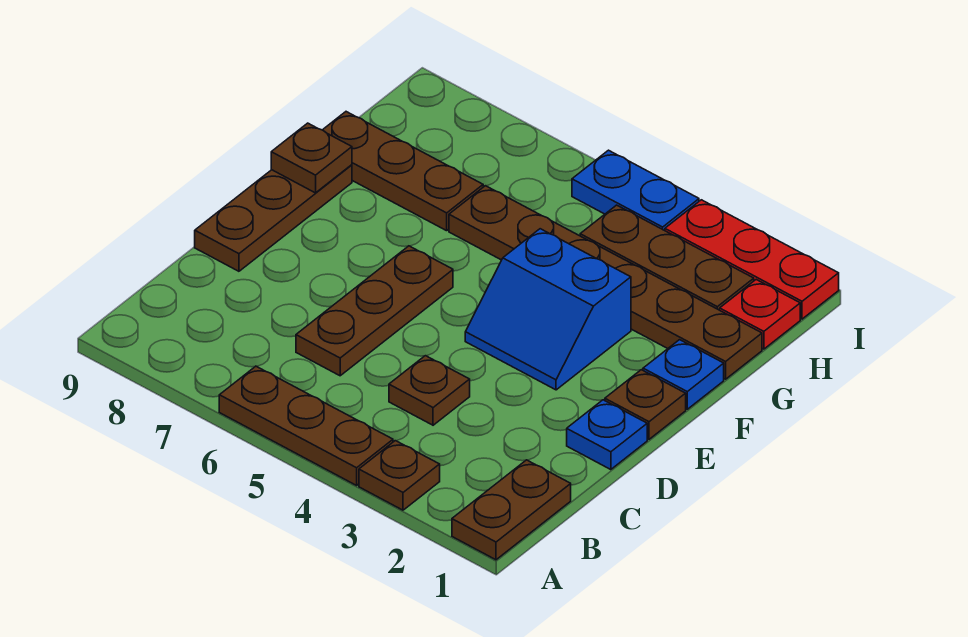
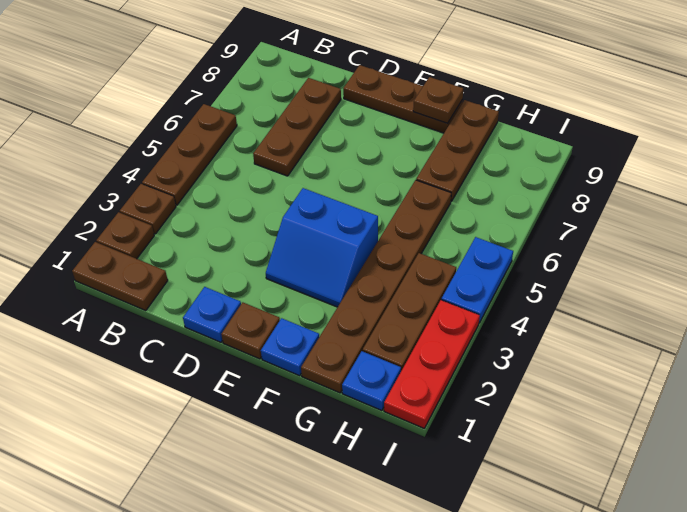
brown 1x1 plate [389,356,470,425] -> brown 1x1 plate moved to [96,212,154,259]
brown 1x3 plate [296,246,453,376] -> brown 1x3 plate turned to [253,78,341,176]
blue 2x2 slope [465,229,631,390] -> blue 2x2 slope turned to [266,188,378,307]
red 1x1 plate [720,280,800,349] -> blue 1x1 plate [342,351,401,411]

